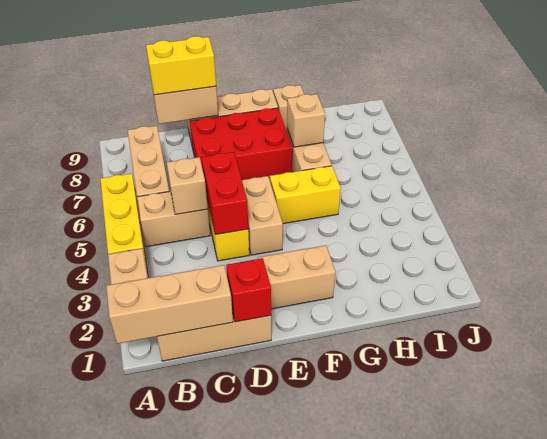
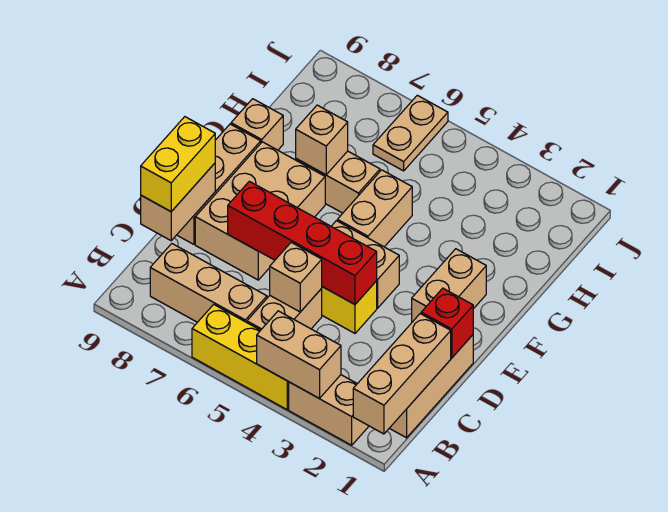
none -> tan 1x2 brick [257,311,341,398]
red 1x2 brick [201,152,248,235] -> red 1x4 brick [228,181,377,304]
red 2x3 brick [190,108,292,180] -> tan 2x3 brick [195,142,325,280]
yellow 1x2 brick [270,166,341,224] -> tan 1x2 brick [337,170,412,247]
none -> tan 1x2 plate [373,95,448,171]

